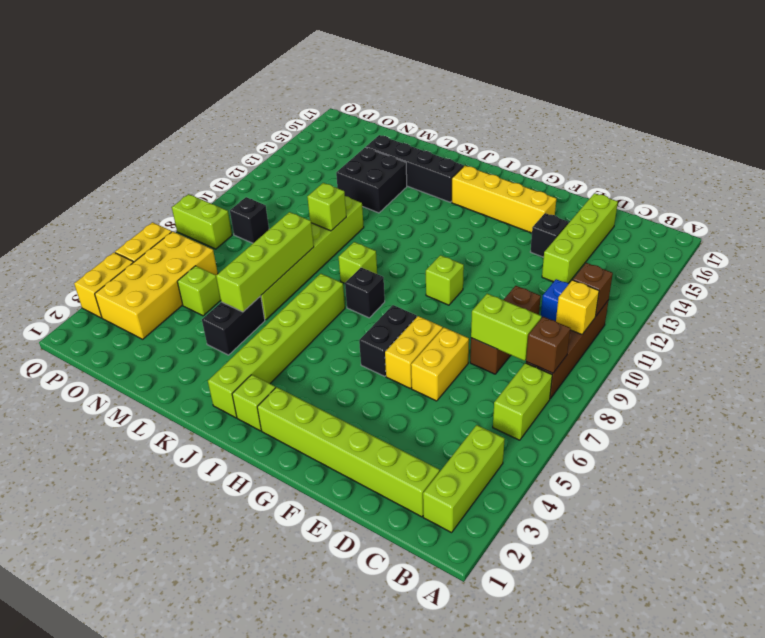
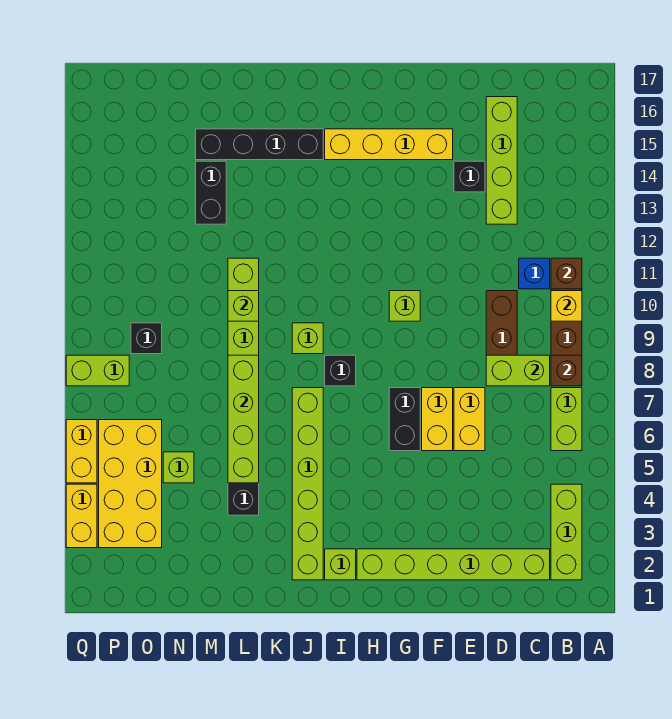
black 2x2 brick [336,147,407,213] -> black 1x2 brick [196,161,226,224]

